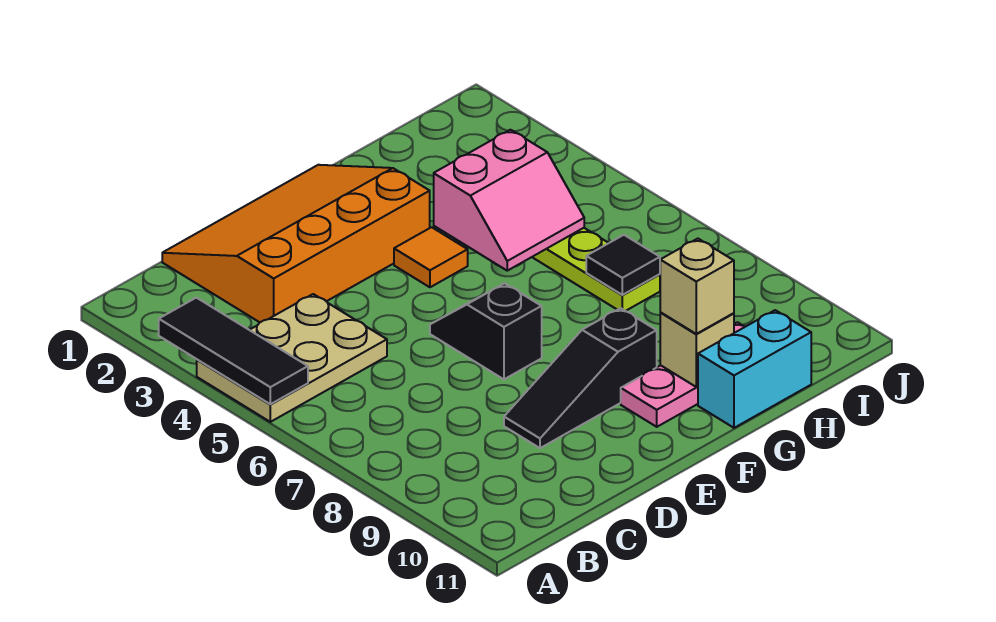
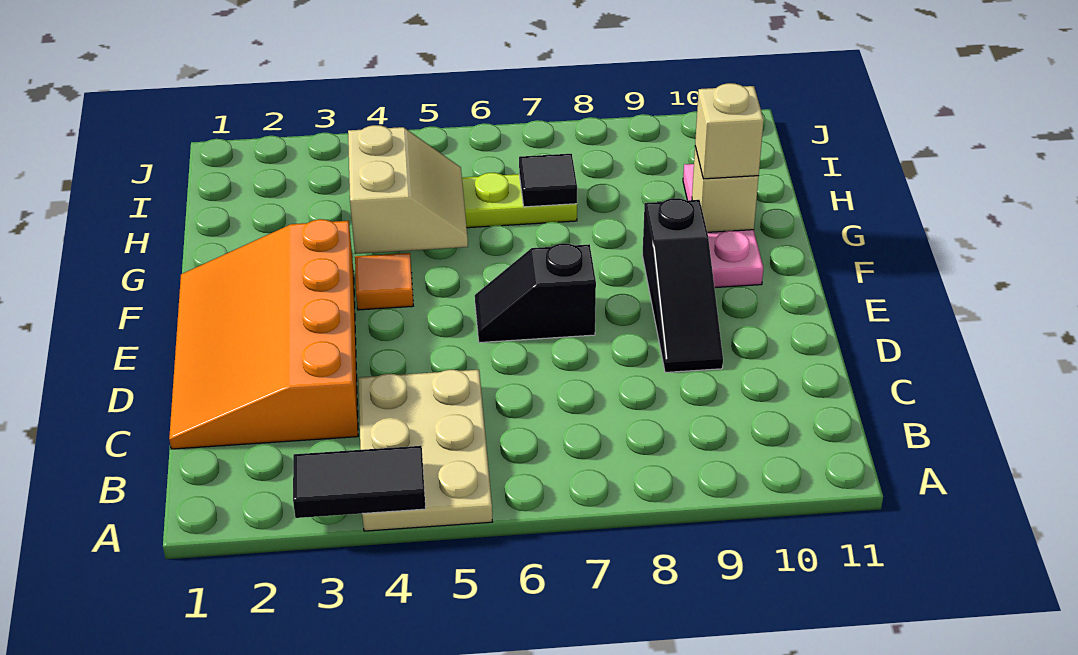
black 1x3 tile [159,298,308,404] -> black 1x2 tile [293,446,426,518]
pink 2x2 slope [434,130,584,271] -> tan 2x2 slope [348,125,468,254]
cyan 1x2 brick [698,310,811,428] -> none

